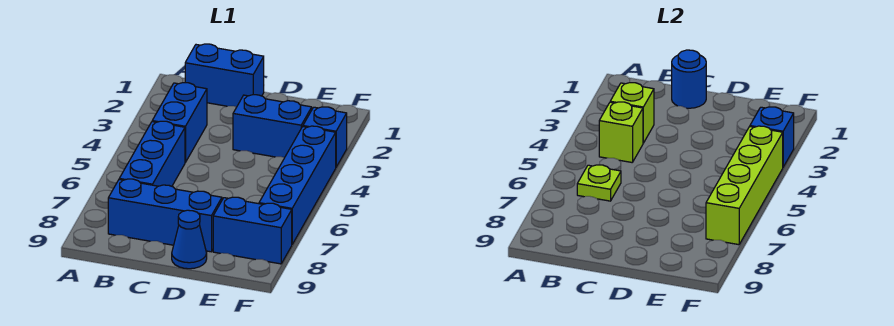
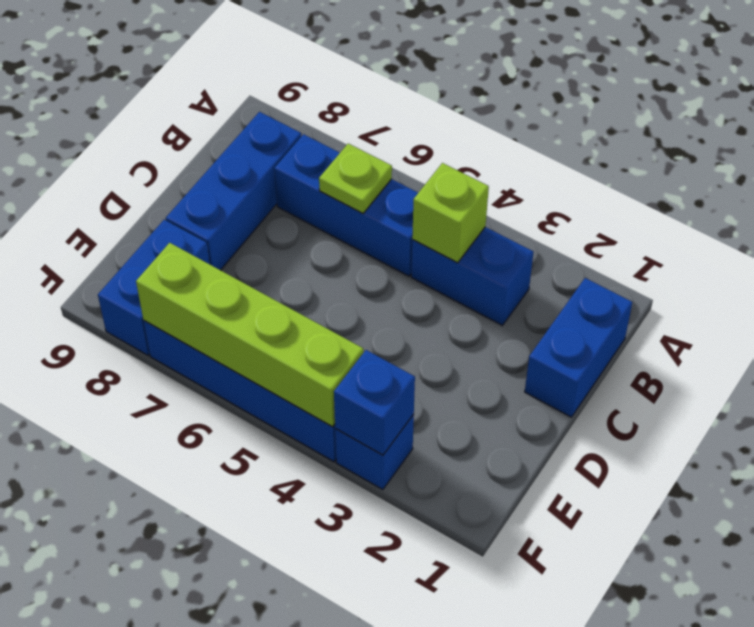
lime 1x1 brick [610,82,654,143] -> none
blue 1x1 round brick [672,50,706,108] -> none
blue 1x2 brick [233,95,312,158] -> none
blue 1x1 cone [172,210,207,269] -> none

